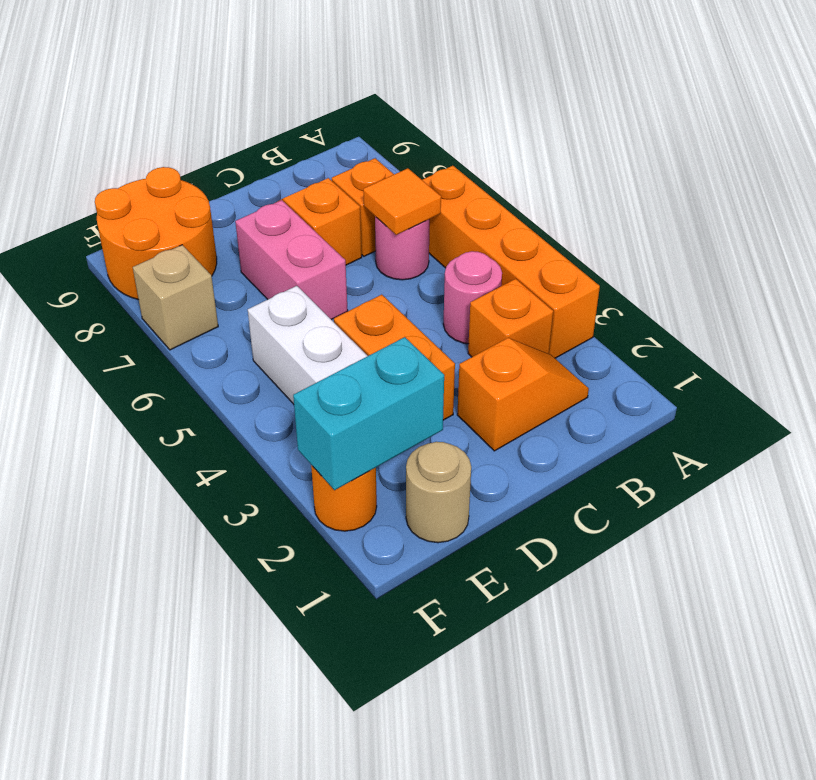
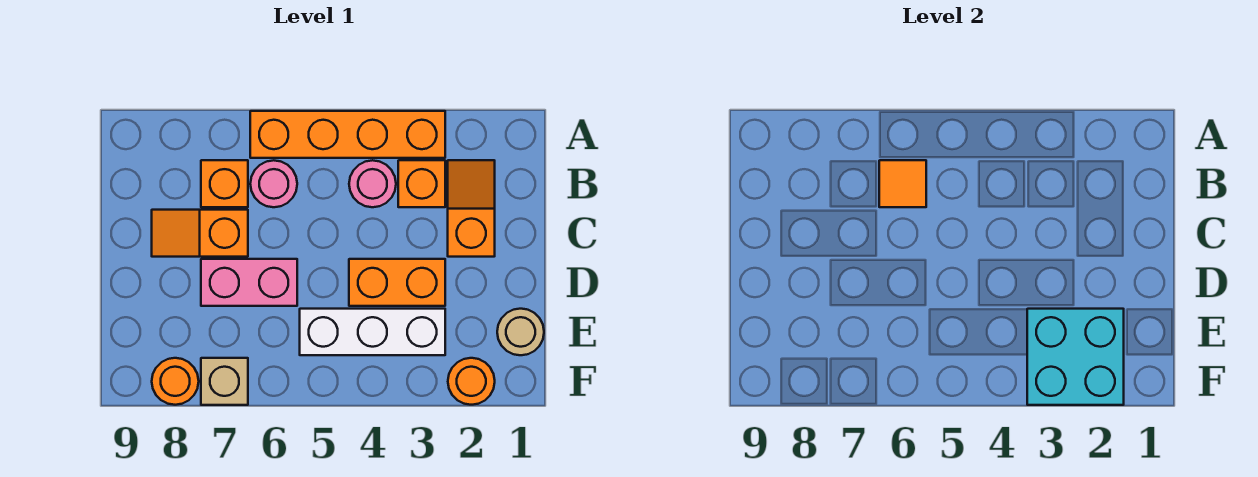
cyan 1x2 brick [293,337,444,490] -> cyan 2x2 brick [1027,309,1124,405]
orange 2x2 round brick [95,167,217,300] -> orange 1x1 round brick [152,358,199,405]

